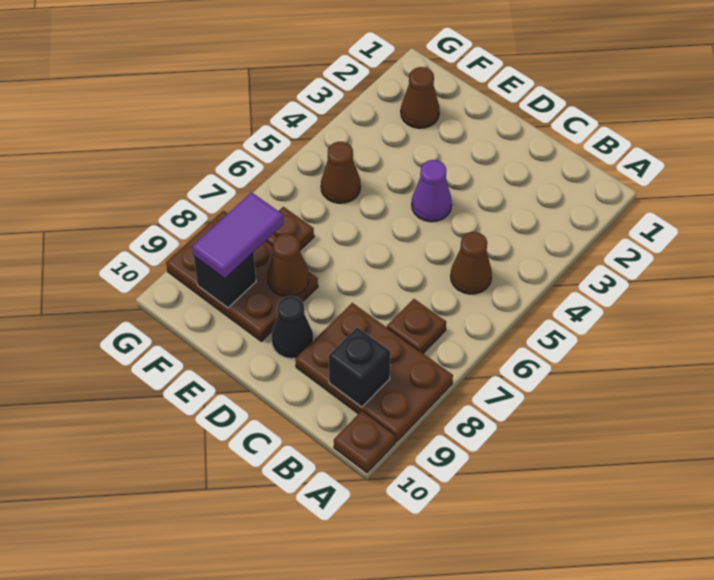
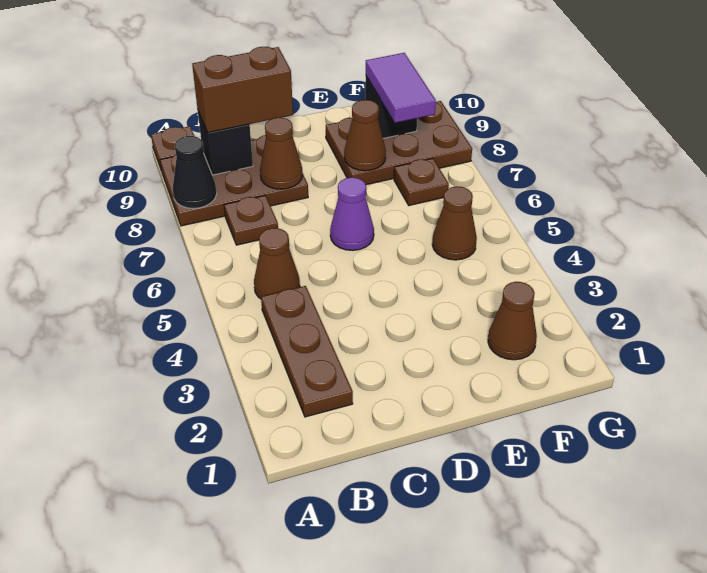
none -> brown 1x3 plate [261,286,353,417]
none -> brown 1x2 brick [192,47,293,133]
none -> brown 1x1 cone [260,118,303,189]
purple 1x1 cone [412,160,452,222] -> purple 1x1 cone moved to [330,178,374,250]
black 1x1 cone [271,296,313,359] -> black 1x1 cone moved to [173,136,217,209]

